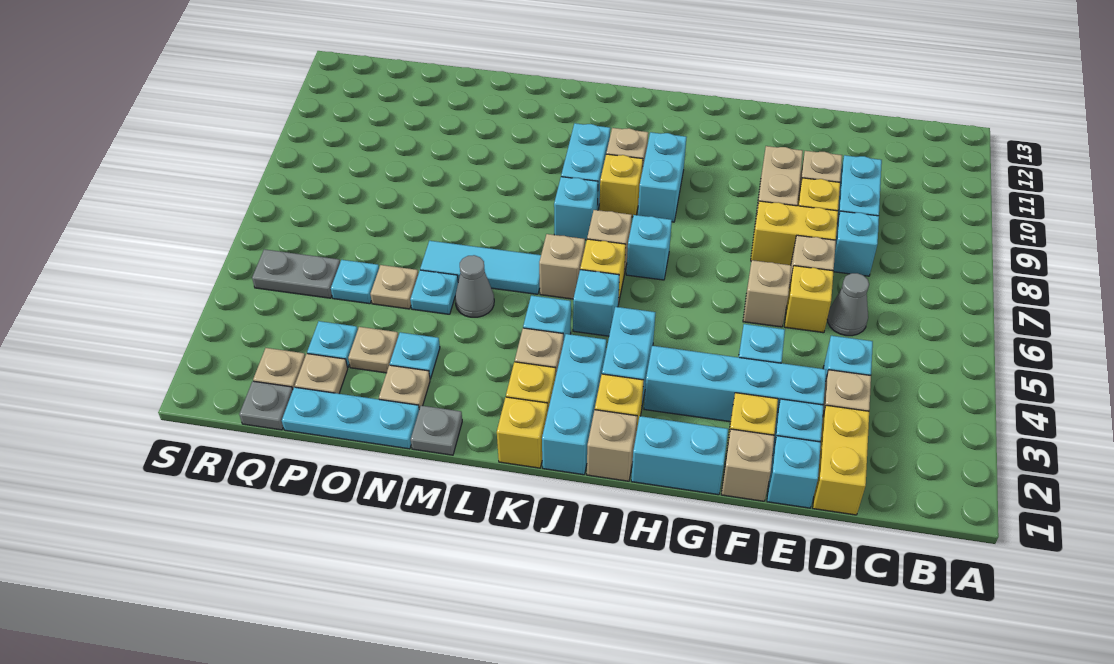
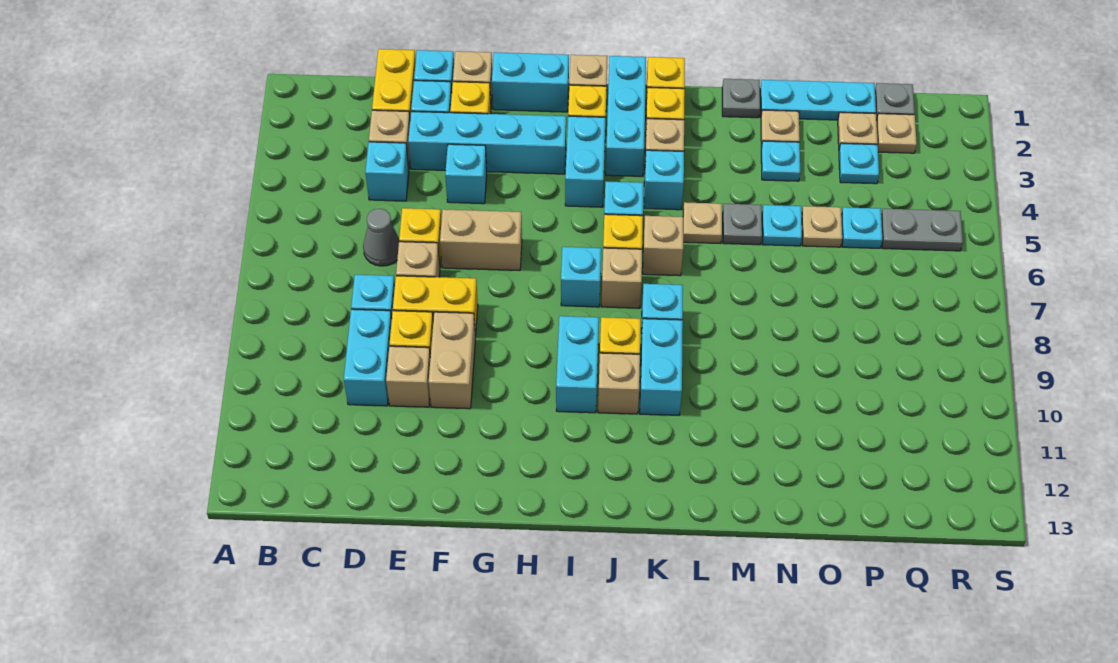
tan 1x1 brick [743,260,791,327] -> tan 1x2 brick [440,209,522,270]
cyan 1x3 tile [420,241,541,294] -> none
grey 1x1 cone [455,255,494,317] -> grey 1x1 plate [723,204,762,245]
tan 1x1 plate [348,327,398,373] -> tan 1x1 plate moved to [683,202,722,244]

